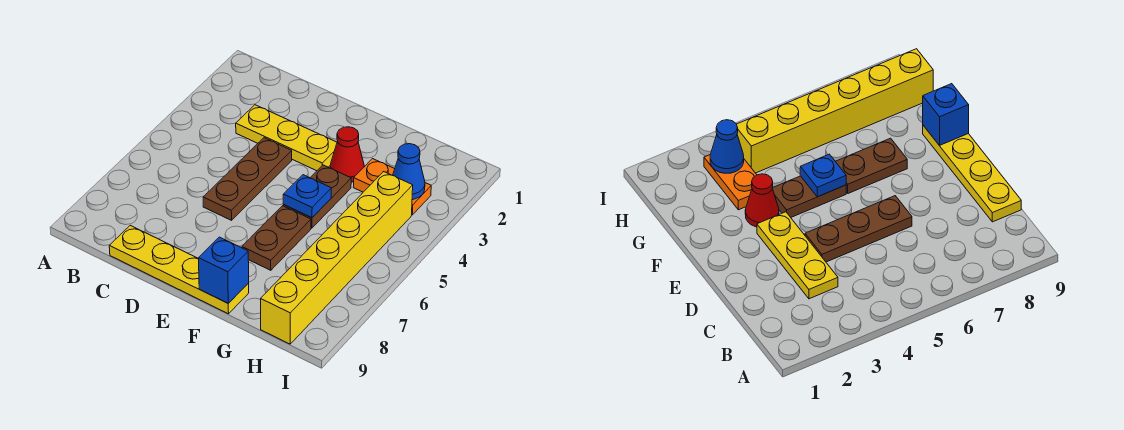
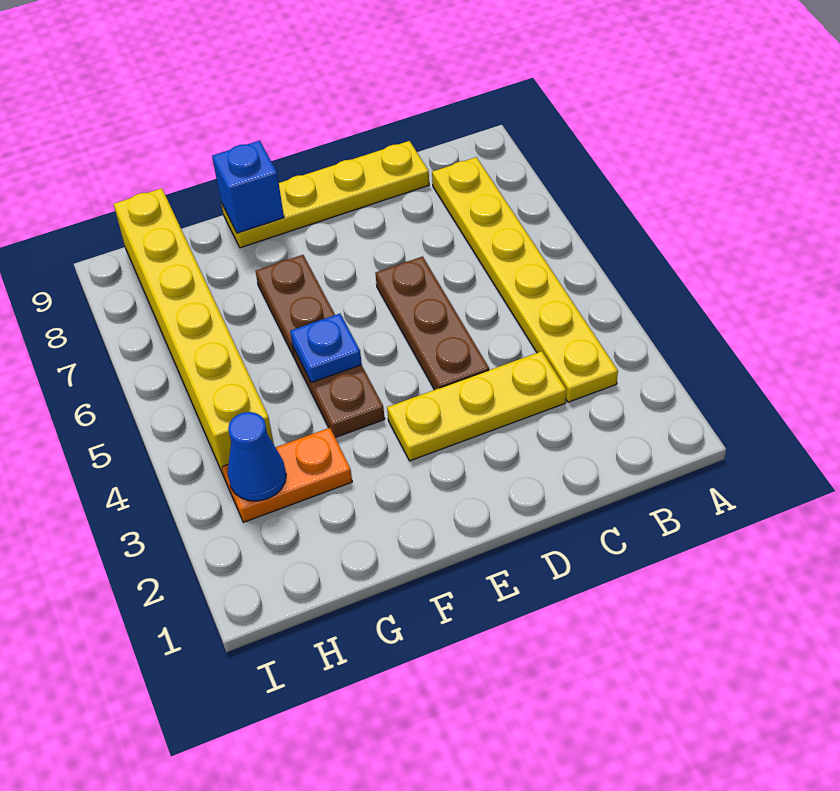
none -> yellow 1x6 plate [432,157,618,402]
red 1x1 cone [330,127,364,182] -> none

